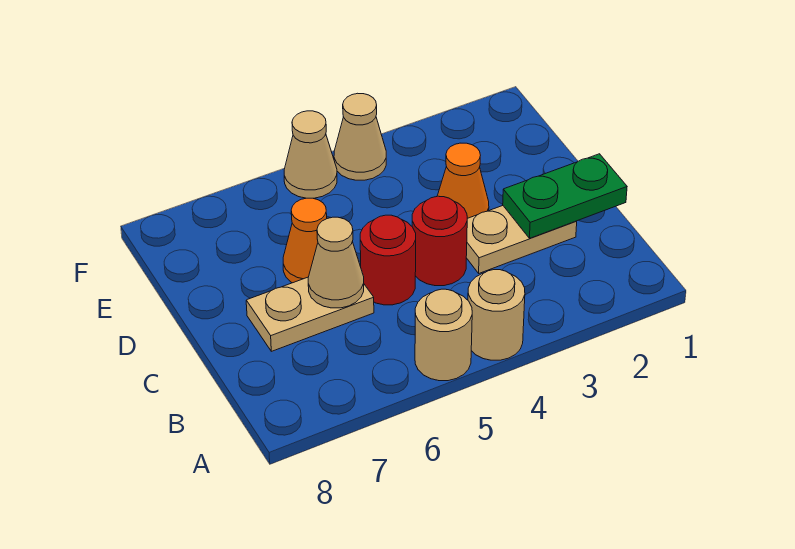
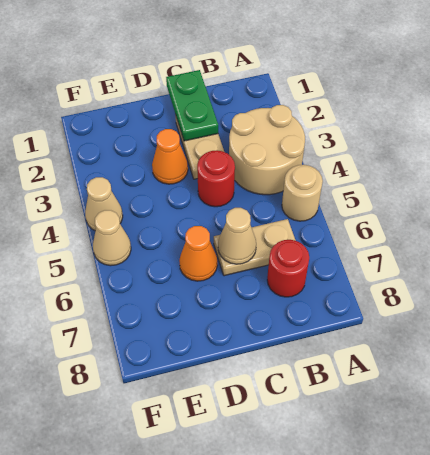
tan 1x1 round brick [468,270,525,360] -> tan 2x2 round brick [229,105,305,195]
red 1x1 round brick [360,215,416,305] -> red 1x1 round brick moved to [267,240,309,297]
tan 1x2 plate [246,277,374,351] -> tan 1x2 plate turned to [214,219,296,276]

